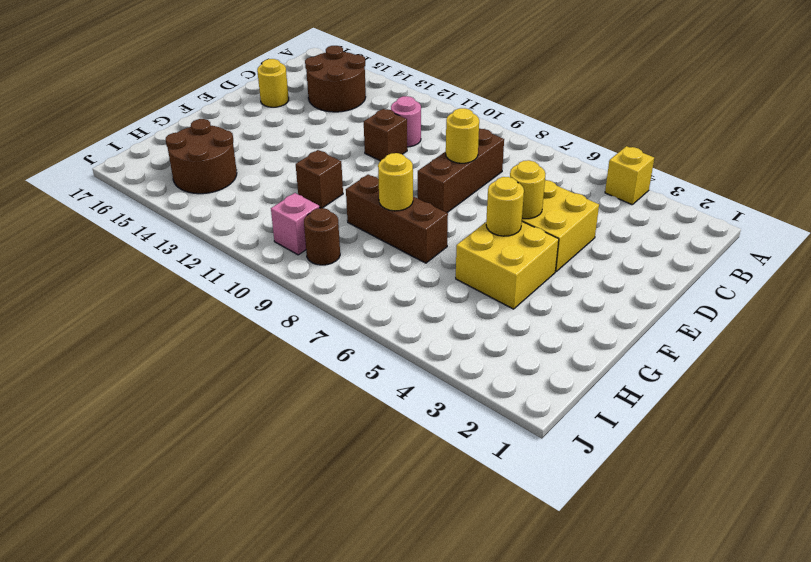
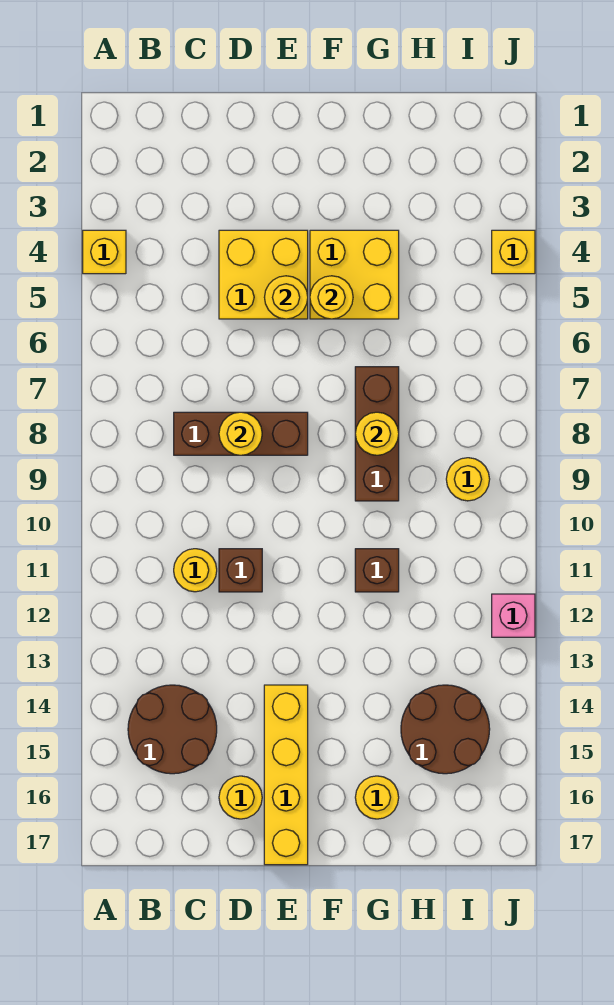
pink 1x1 round brick [391,96,421,147] -> yellow 1x1 round brick [174,549,217,592]
none -> yellow 1x4 brick [264,685,308,865]
none -> yellow 1x1 round brick [355,776,399,819]
brown 1x1 round brick [304,208,340,265] -> yellow 1x1 round brick [446,458,490,501]
pink 1x1 brick [271,193,319,255] -> pink 1x1 brick moved to [492,594,535,637]
none -> yellow 1x1 brick [492,230,535,274]

